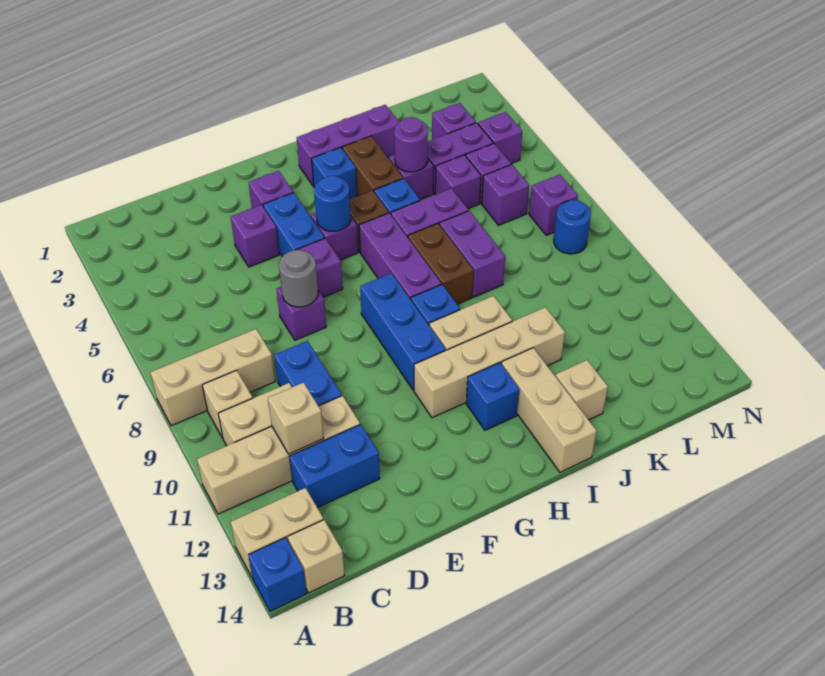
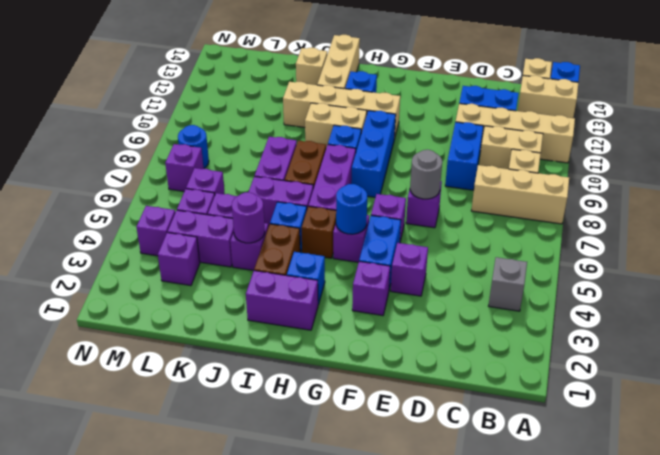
none -> grey 1x1 brick [489,257,527,311]
tan 1x1 brick [268,383,324,454] -> none
purple 1x3 brick [297,105,399,186] -> purple 1x2 brick [246,271,318,330]

